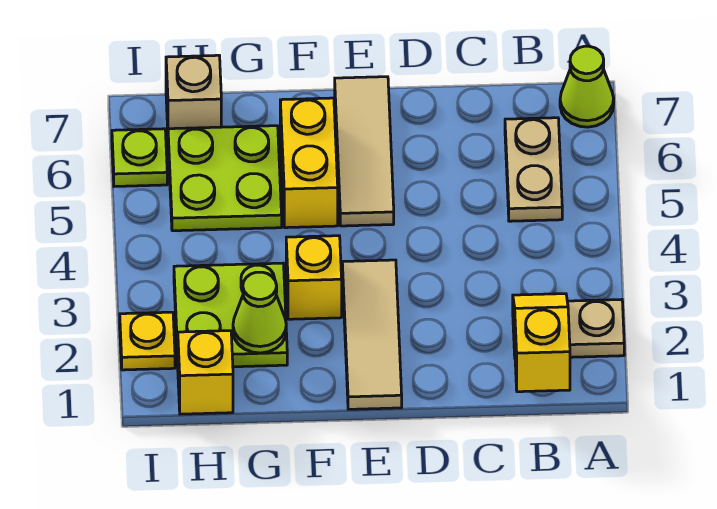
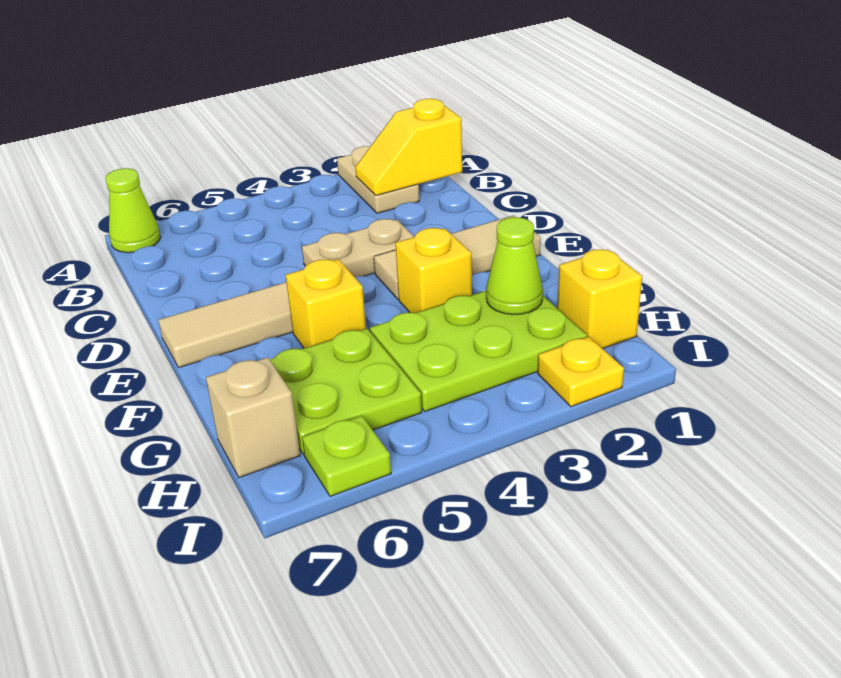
tan 1x2 plate [505,118,562,221] -> tan 1x2 plate moved to [302,219,414,277]
yellow 1x2 brick [280,98,338,228] -> yellow 1x1 brick [286,259,366,348]
lime 2x2 plate [174,263,287,367] -> lime 2x3 plate [370,291,587,411]

